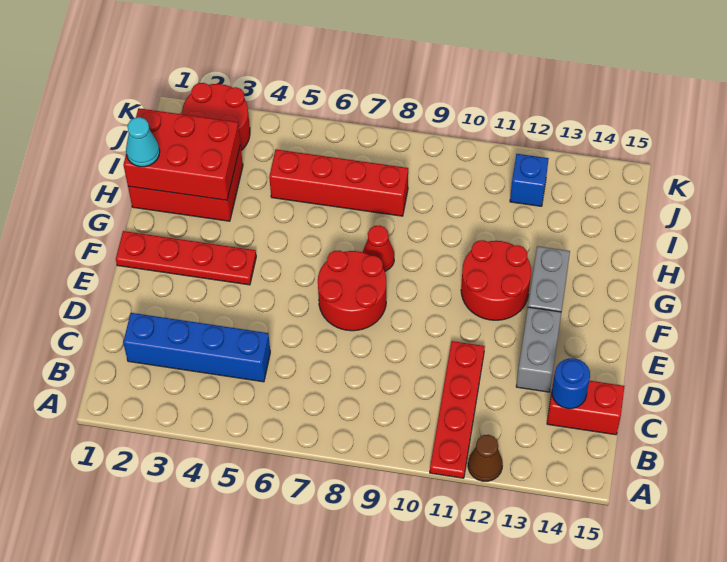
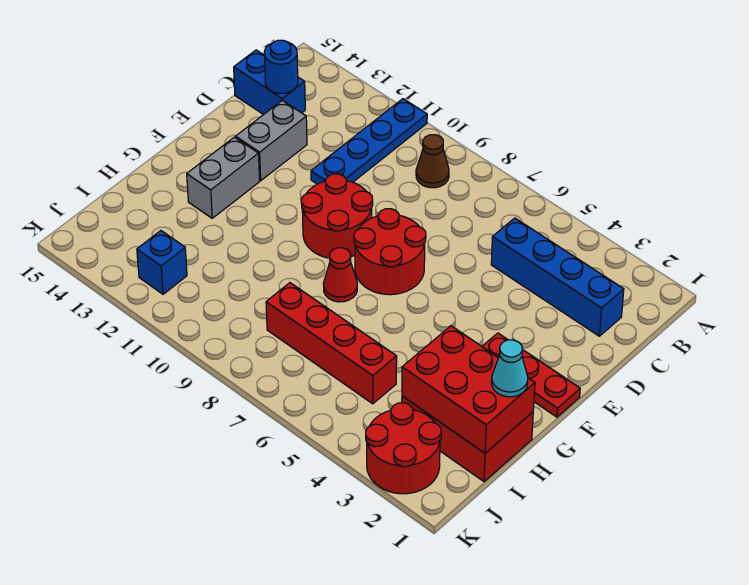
red 1x4 plate [430,341,485,478] -> blue 1x4 plate [311,99,427,184]
brown 1x1 cone [468,435,503,481] -> brown 1x1 cone moved to [416,135,449,188]
red 1x2 brick [547,381,624,435] -> blue 1x2 brick [234,50,305,115]
red 1x4 plate [116,231,256,285] -> red 1x3 plate [482,333,580,417]
red 2x2 round brick [461,240,531,320] -> red 2x2 round brick moved to [301,174,373,258]

